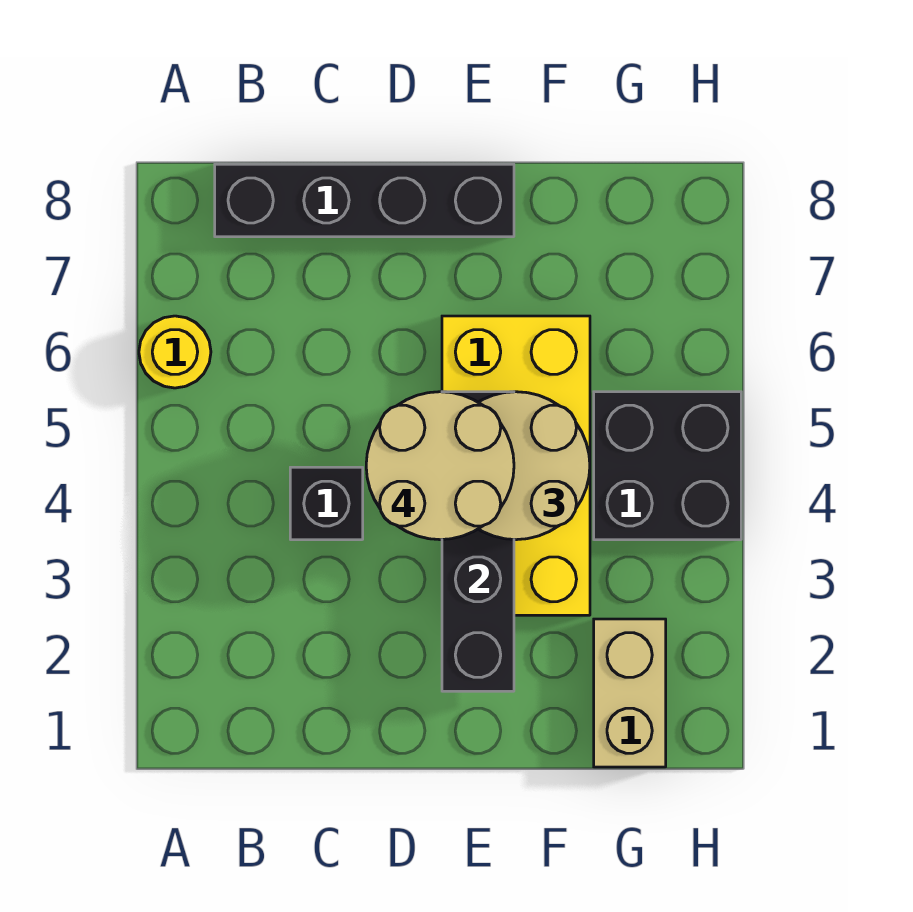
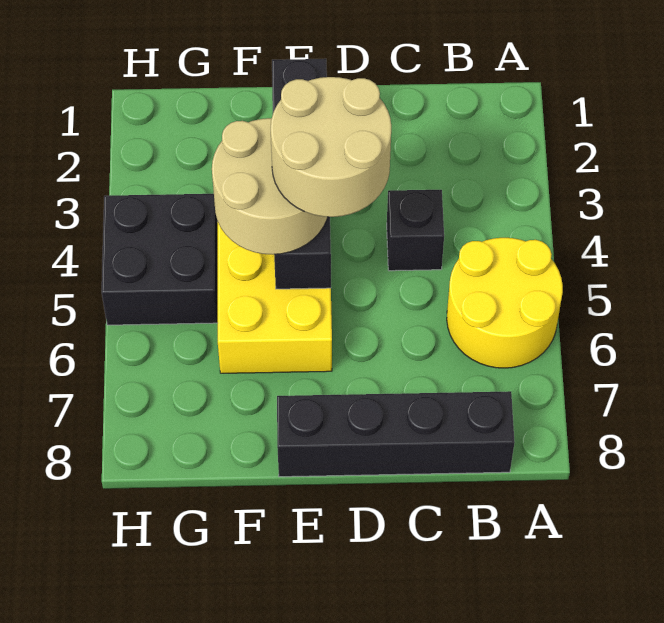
yellow 1x1 round brick [139,316,211,388] -> yellow 2x2 round brick [447,238,563,368]
tan 1x2 brick [594,619,666,767] -> none

